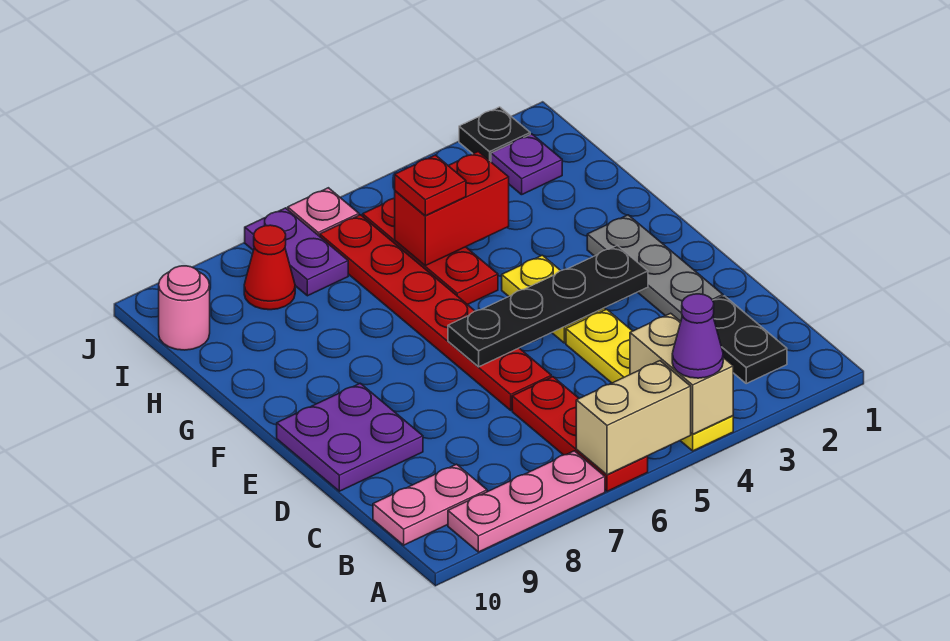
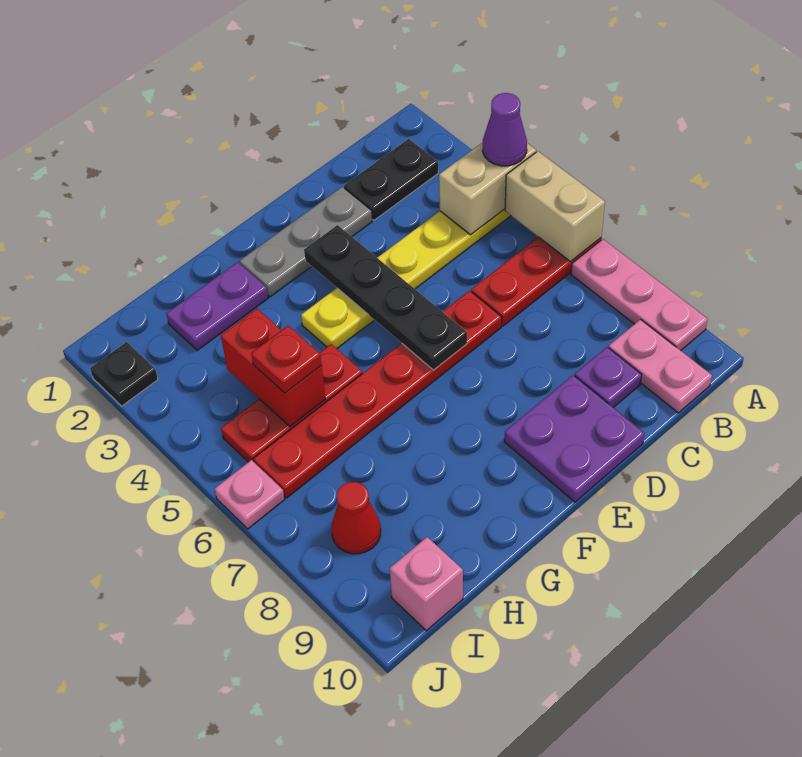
purple 1x1 plate [491,134,562,195] -> purple 1x1 plate moved to [575,347,642,408]
purple 1x2 plate [245,208,348,296] -> purple 1x2 plate moved to [166,262,268,350]
pink 1x1 round brick [159,266,210,350] -> pink 1x1 brick [390,537,463,631]

